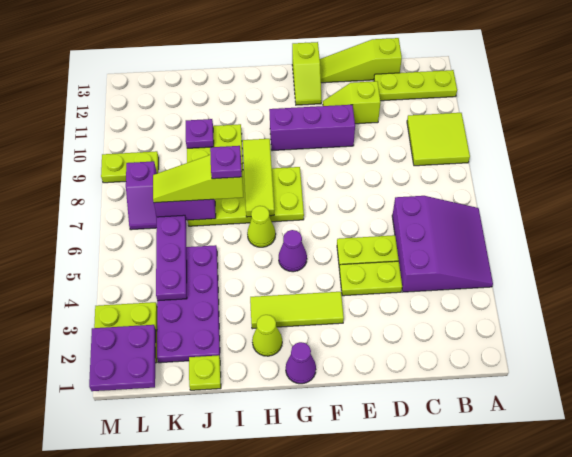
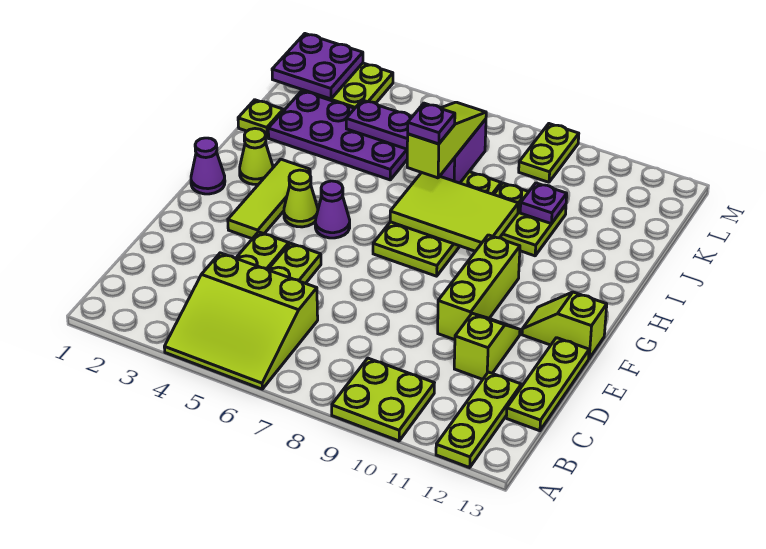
purple 3x3 slope [392,196,493,292] -> lime 3x3 slope [164,253,318,389]
lime 2x2 tile [407,113,470,166] -> lime 2x2 plate [332,358,434,441]
lime 1x3 slope [320,38,402,83] -> lime 1x3 plate [506,338,589,431]
purple 1x3 brick [269,105,355,151] -> lime 1x3 brick [438,235,520,340]
lime 1x1 cone [247,206,276,247] -> lime 1x1 cone moved to [284,170,318,227]
lime 1x3 tile [243,139,274,217] -> lime 2x3 tile [390,173,518,251]
purple 1x2 slope [126,161,157,230] -> none

